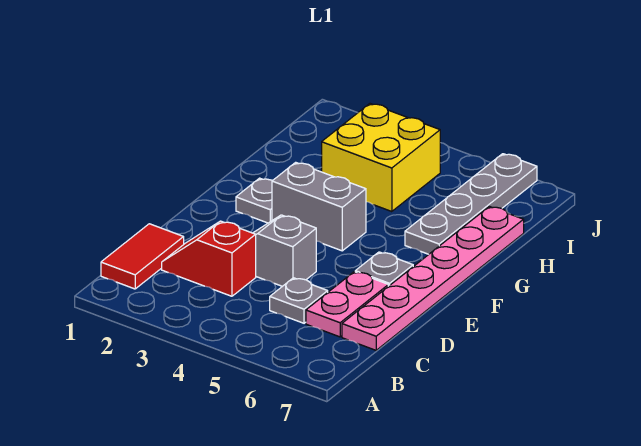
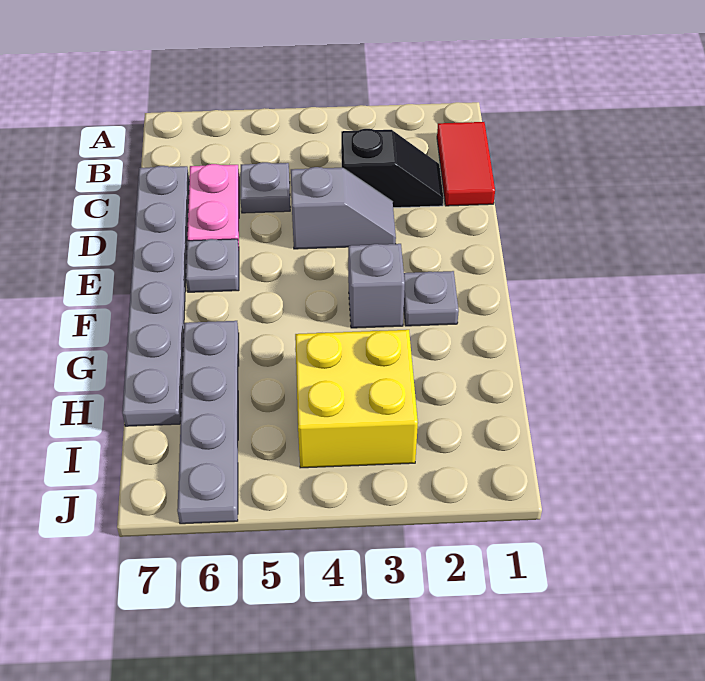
red 1x2 slope [162,221,256,296] -> black 1x2 slope [341,129,444,208]
pink 1x6 plate [342,206,524,350] -> grey 1x6 plate [122,166,189,426]
grey 1x2 brick [272,162,366,251] -> grey 1x1 brick [348,244,405,328]

